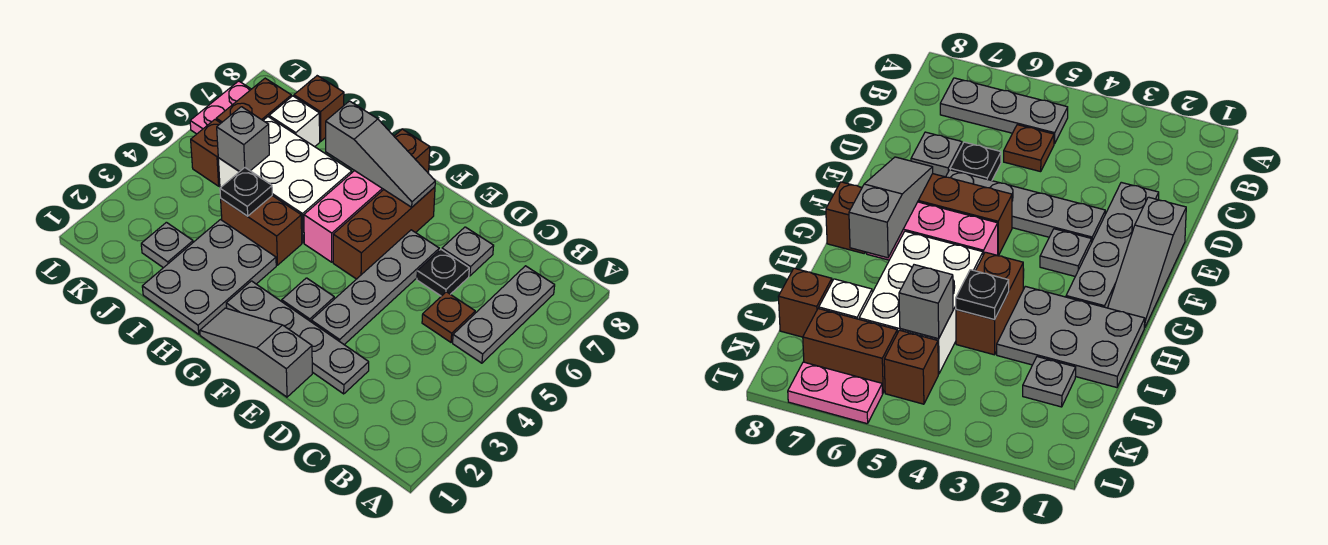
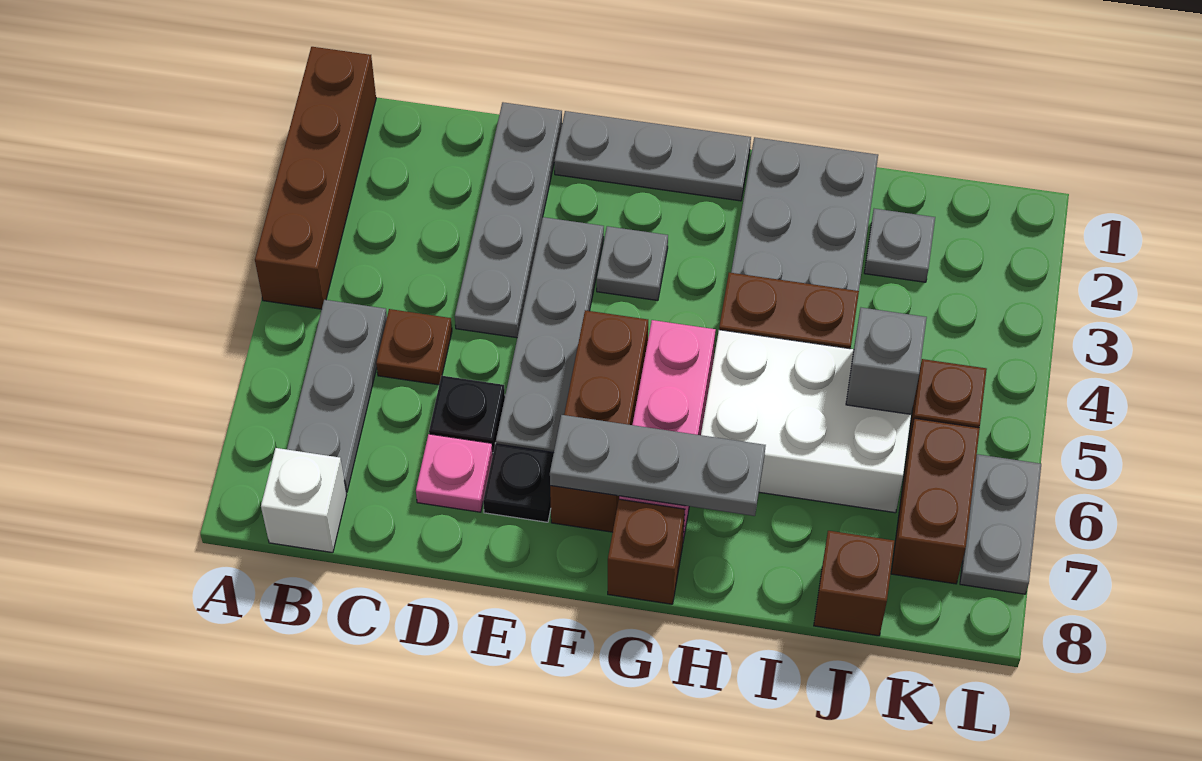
none -> brown 1x4 brick [255,47,376,309]
grey 1x4 plate [226,281,369,394] -> grey 1x4 plate turned to [455,102,562,338]
grey 1x1 plate [442,227,494,276] -> pink 1x1 plate [416,434,493,512]
grey 1x3 slope [200,308,312,397] -> grey 1x3 plate [554,111,751,201]
grey 1x3 slope [326,101,435,207] -> grey 1x3 plate [550,415,766,516]
black 1x1 plate [220,168,272,216] -> black 1x1 plate moved to [483,444,554,522]
white 1x1 brick [269,96,320,147] -> white 1x1 brick moved to [261,448,347,553]
pink 1x2 plate [190,81,251,134] -> grey 1x2 plate [960,454,1041,594]

